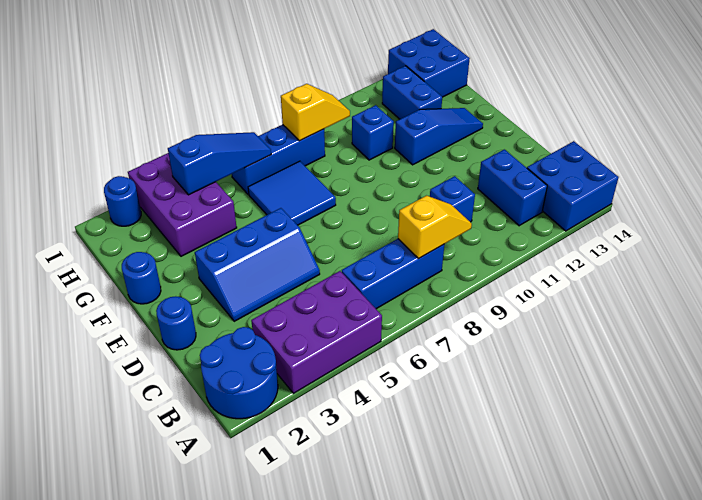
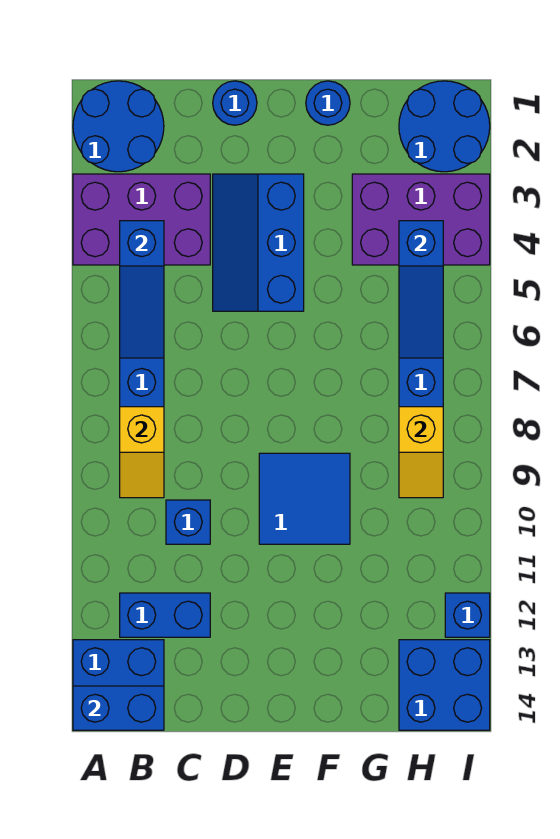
purple 2x3 brick [251,271,382,393] -> purple 2x3 brick turned to [73,174,210,265]
blue 2x2 tile [248,161,336,225] -> blue 2x2 tile moved to [259,453,350,544]
blue 1x3 slope [395,108,483,165] -> blue 1x3 slope moved to [120,221,164,358]
blue 1x1 brick [352,105,394,160] -> blue 1x1 brick moved to [445,593,490,637]
blue 1x2 brick [382,66,442,119] -> blue 1x2 brick moved to [73,686,164,730]
blue 1x1 round brick [104,176,141,226] -> blue 2x2 round brick [399,81,490,172]

